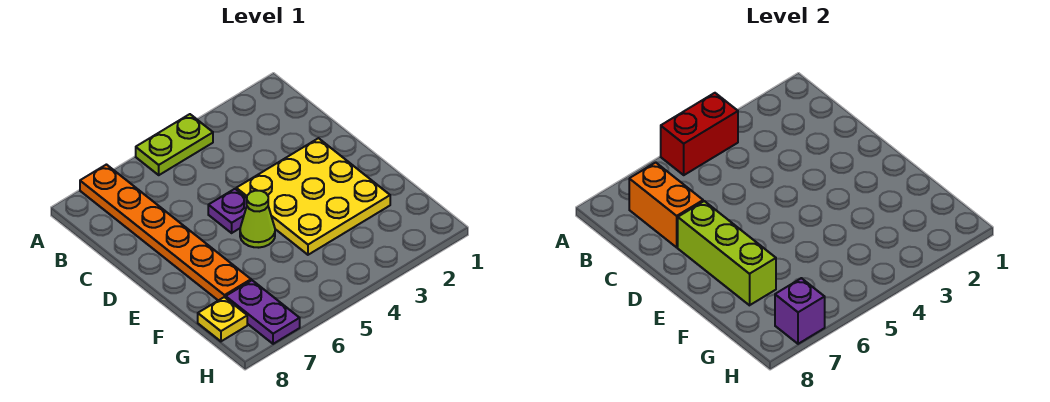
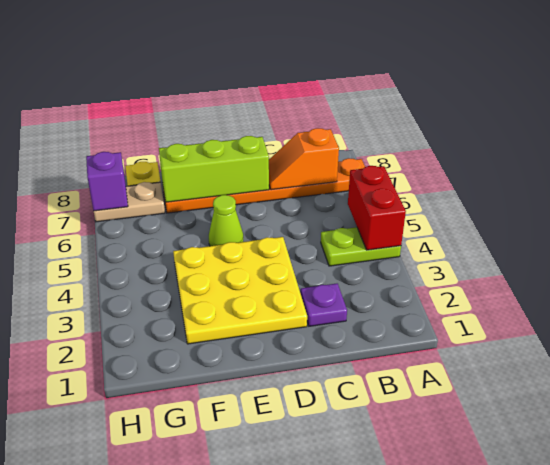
lime 1x2 plate [136,114,213,175] -> lime 1x2 plate turned to [321,227,401,266]
orange 1x2 brick [629,162,703,247] -> orange 1x2 slope [269,128,339,190]
purple 1x1 plate [208,189,247,233] -> purple 1x1 plate moved to [301,283,347,326]
purple 1x2 plate [226,280,300,344] -> tan 1x2 plate [94,182,165,222]

